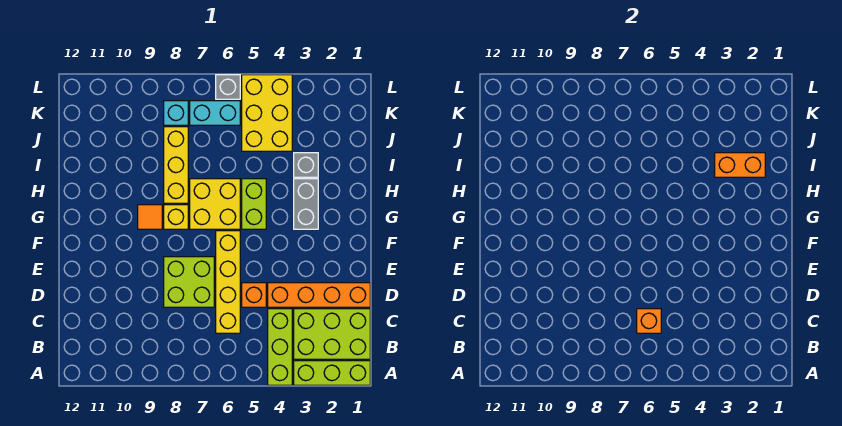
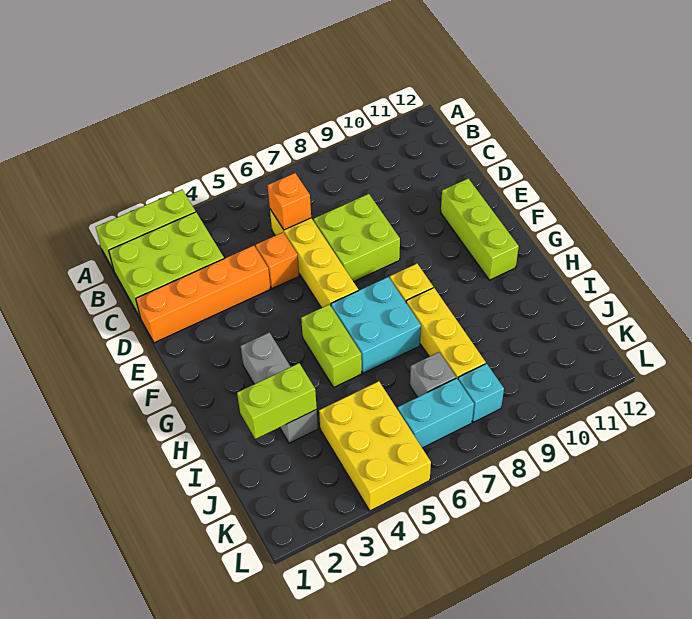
lime 1x3 brick [268,309,292,385] -> lime 1x3 brick moved to [441,179,519,280]
yellow 2x2 brick [190,179,240,229] -> cyan 2x2 brick [331,277,421,373]
orange 1x1 tile [138,205,162,229] -> none
orange 1x2 brick [715,153,765,177] -> lime 1x2 brick [237,363,317,439]
grey 1x1 brick [216,75,240,99] -> grey 1x1 brick moved to [410,352,456,397]

